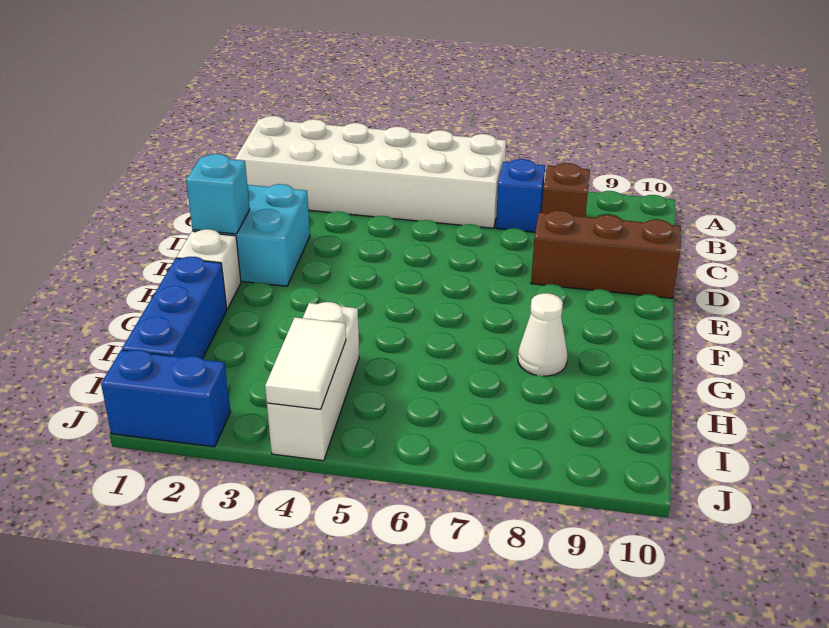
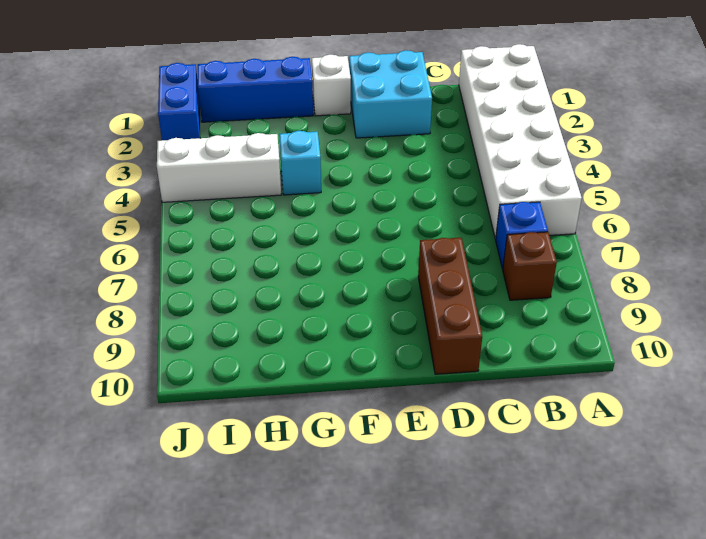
cyan 1x1 brick [186,154,250,234] -> cyan 1x1 brick moved to [279,131,321,195]
white 1x1 cone [518,293,568,376] -> none
white 1x2 tile [265,317,346,409] -> none

